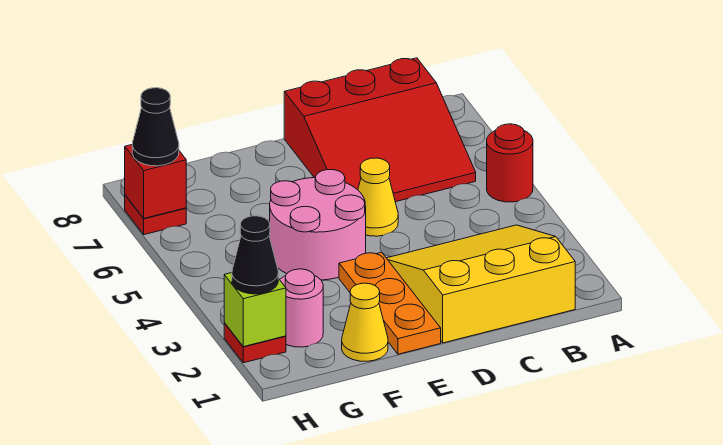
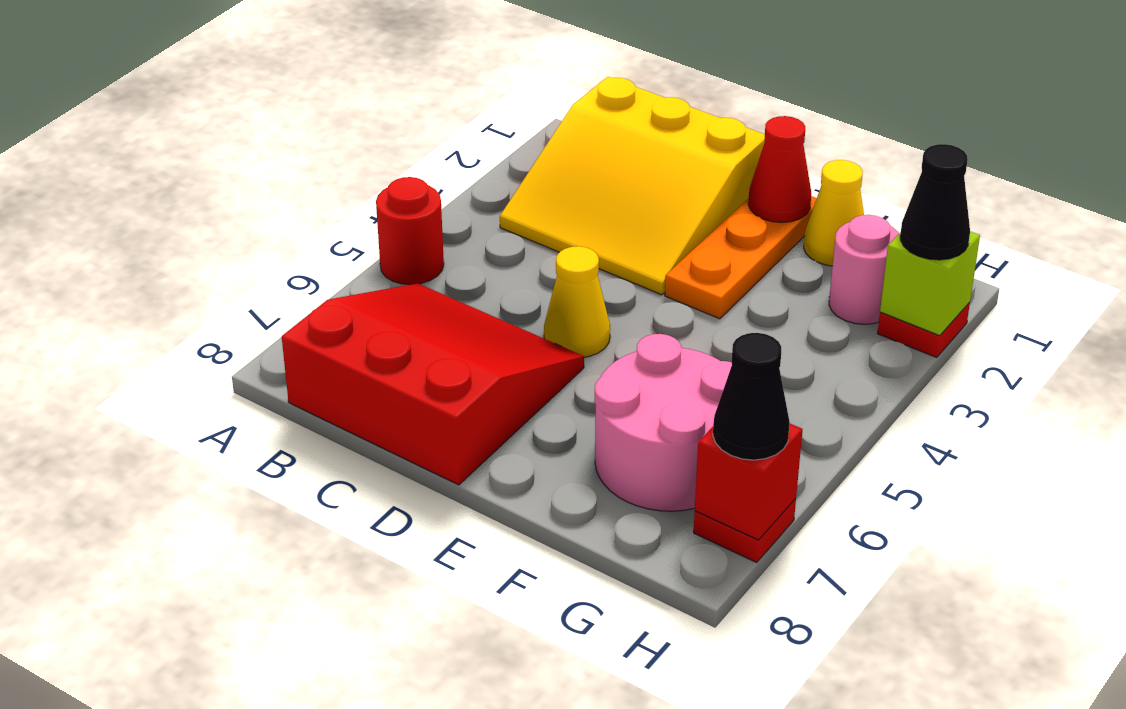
none -> red 1x1 cone [748,116,811,222]
pink 2x2 round brick [270,170,366,280] -> pink 2x2 round brick moved to [594,334,732,511]

